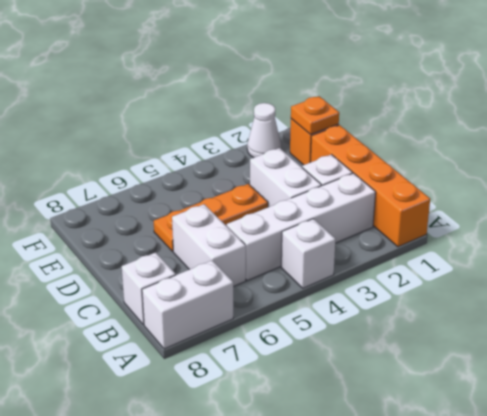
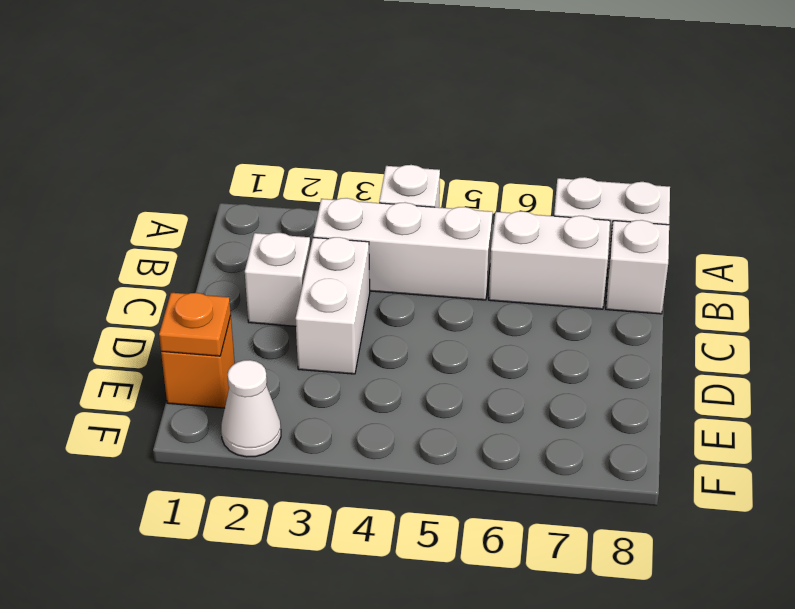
orange 1x4 brick [311,125,430,247] -> none
white 1x4 brick [227,173,376,280] -> white 1x3 brick [313,198,493,300]
white 1x2 brick [172,204,246,287] -> white 1x2 brick turned to [489,211,610,309]
orange 1x3 plate [154,184,268,251] -> none

